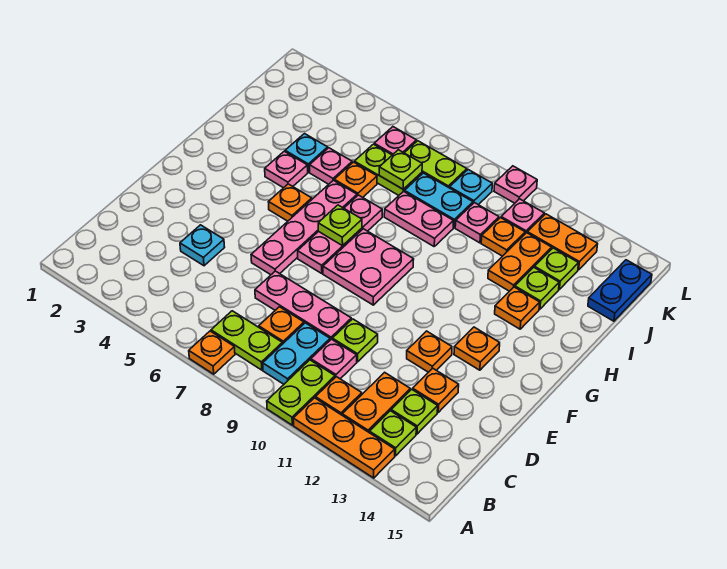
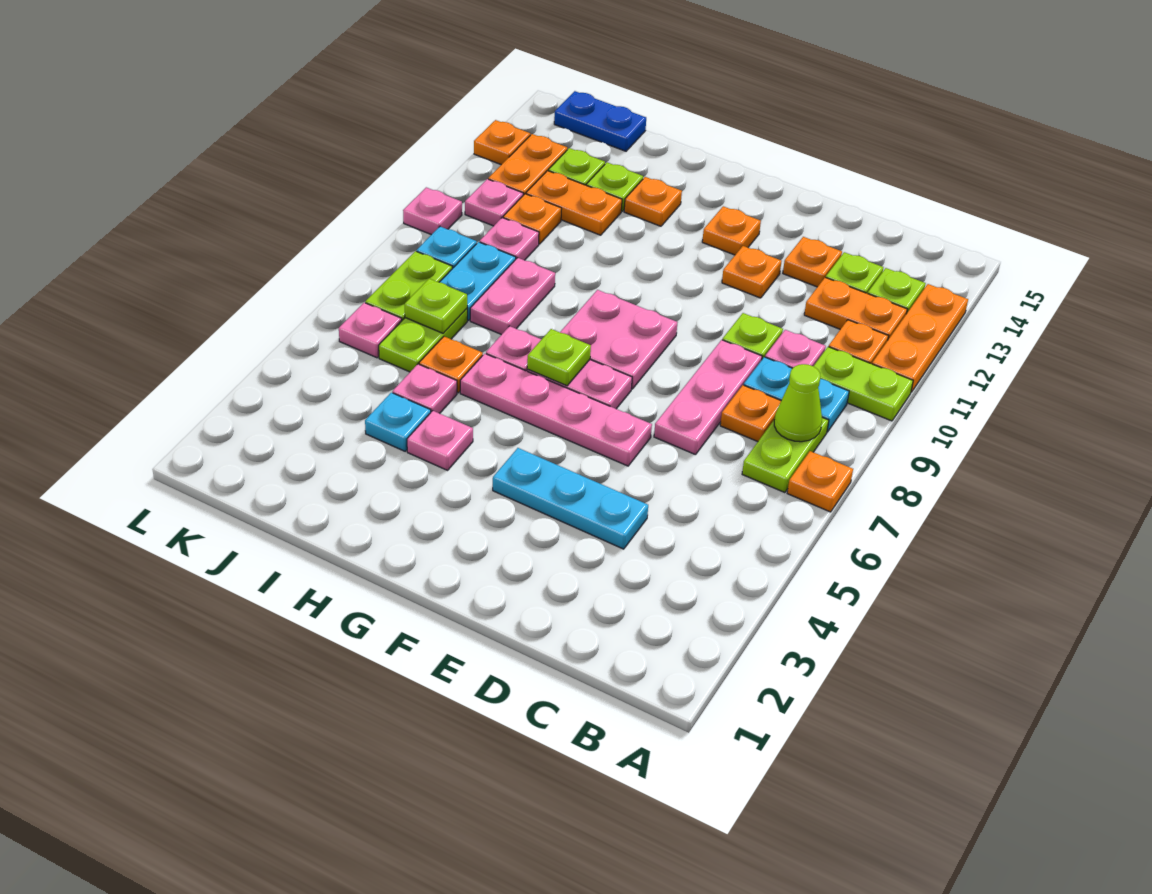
none -> lime 1x1 cone [774,364,822,442]
cyan 1x1 plate [180,225,225,266] -> cyan 1x3 plate [493,448,648,549]
orange 1x1 plate [269,184,312,221] -> orange 1x1 plate moved to [474,120,530,165]

